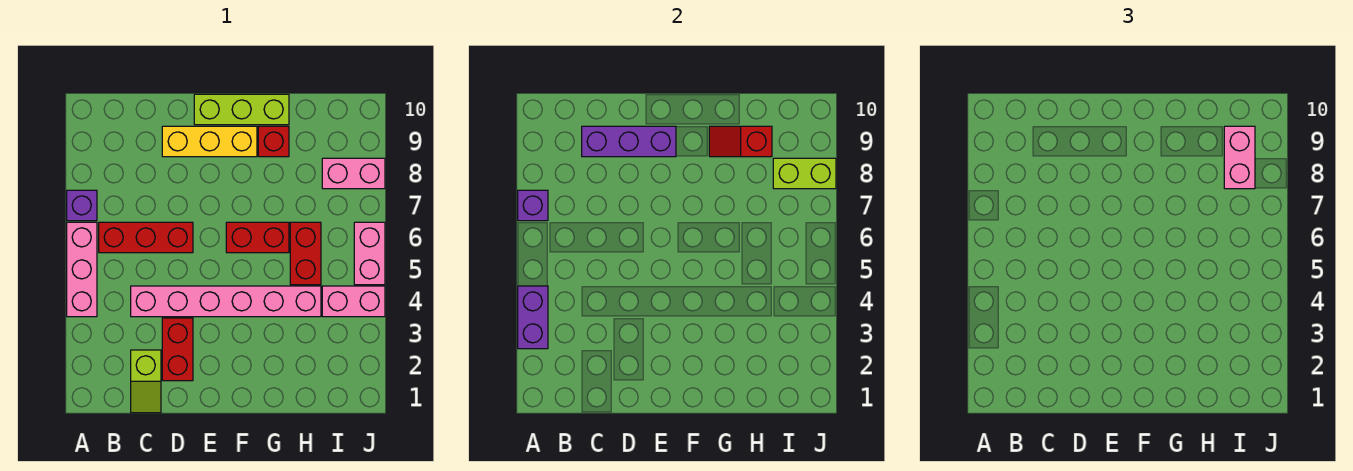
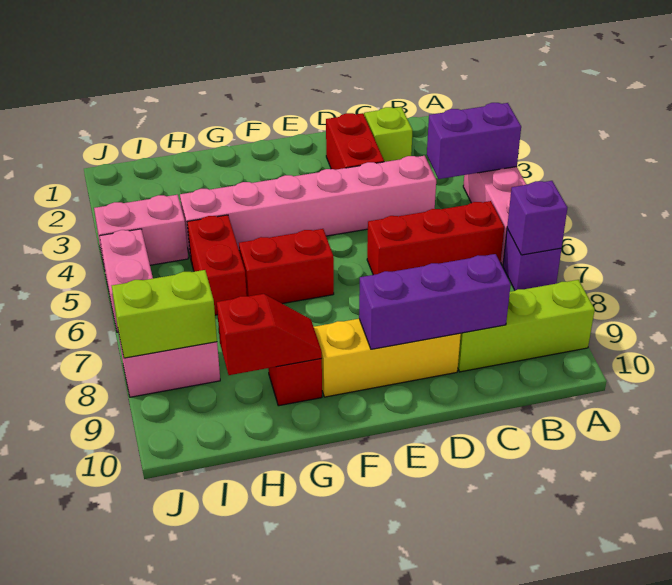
purple 1x2 brick [518,286,548,349] -> purple 1x2 brick turned to [427,103,521,179]
lime 1x3 brick [194,94,289,125] -> lime 1x3 brick moved to [458,280,595,372]
pink 1x2 brick [1224,126,1255,189] -> none

